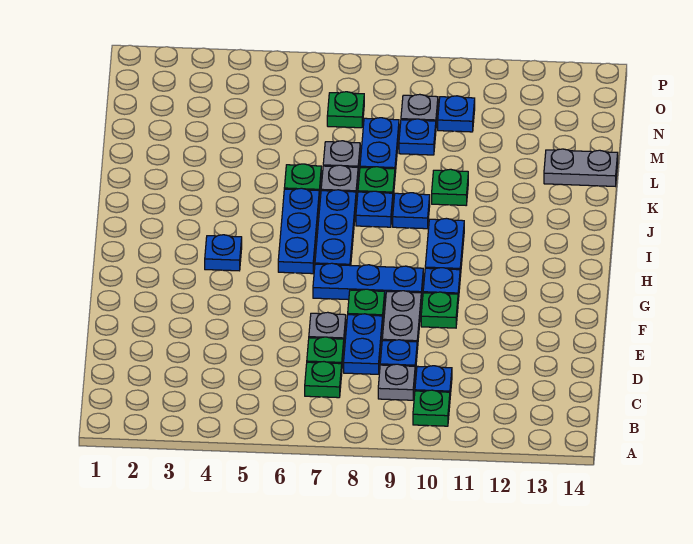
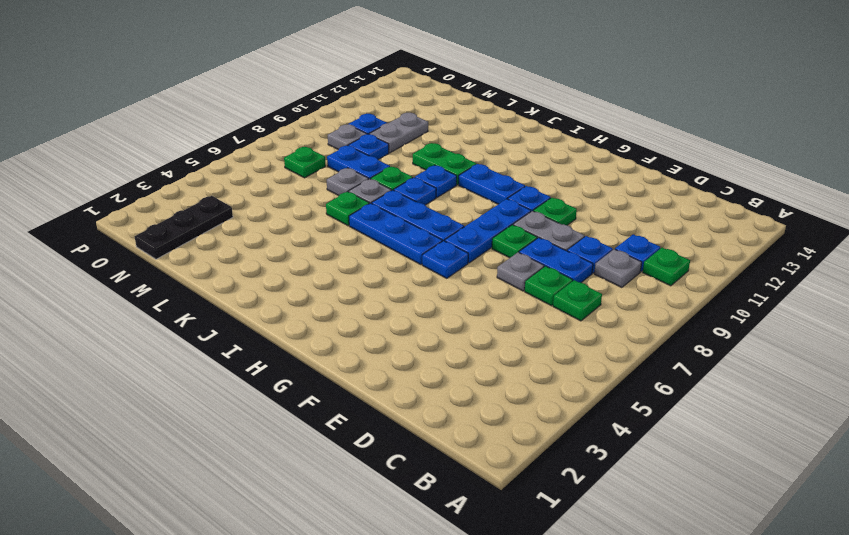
blue 1x1 plate [205,235,242,271] -> blue 1x1 plate moved to [422,241,468,278]
green 1x1 plate [432,169,468,205] -> green 1x2 plate [413,143,477,185]
grey 1x2 plate [544,149,618,186] -> grey 1x2 plate moved to [370,113,428,153]
none -> black 1x3 plate [135,196,233,259]

